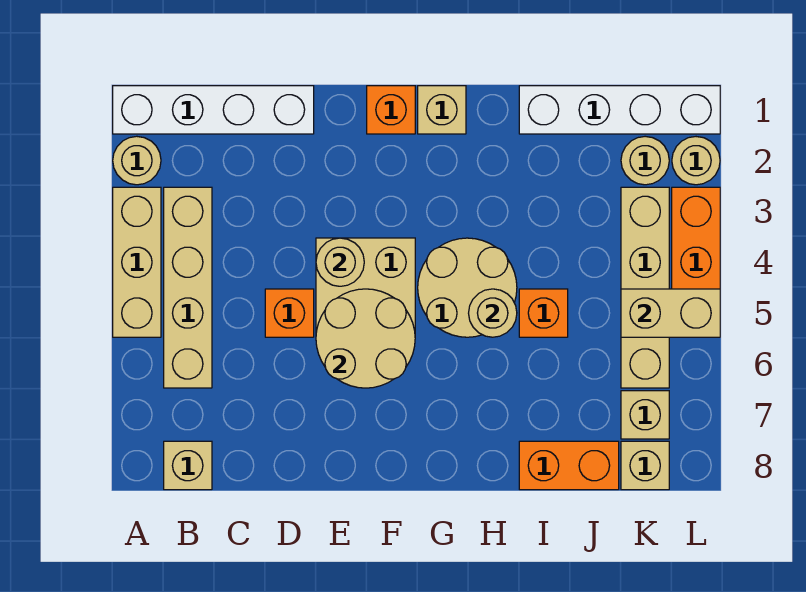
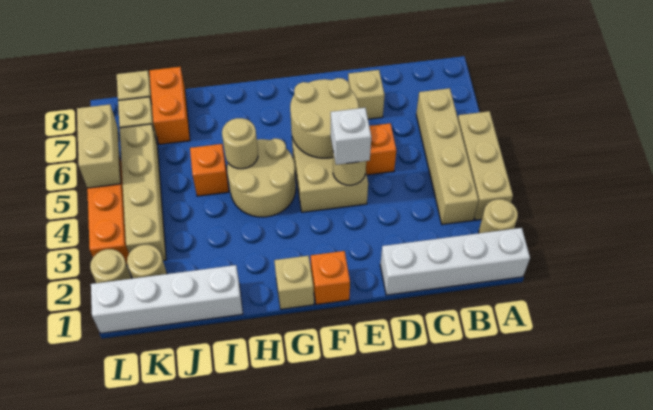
tan 1x1 brick [164,441,212,490] -> tan 1x1 brick moved to [348,70,385,119]
none -> white 1x1 brick [331,108,371,165]
orange 1x2 brick [519,441,619,490] -> orange 1x2 brick turned to [149,67,190,145]
tan 1x2 brick [621,289,720,337] -> tan 1x2 brick turned to [77,104,121,188]

